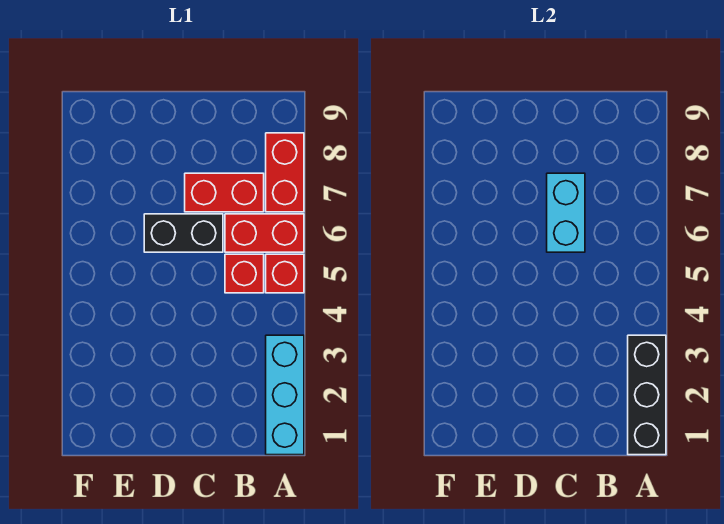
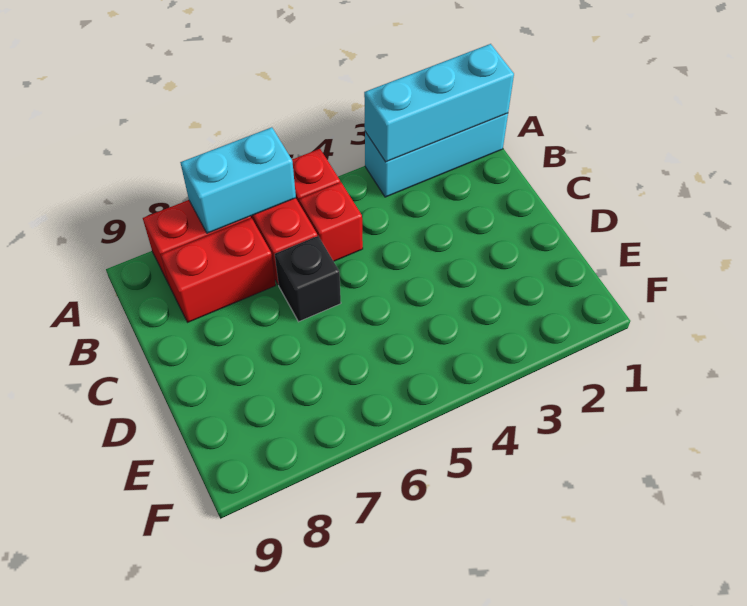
black 1x3 brick [628,335,666,455] -> cyan 1x3 brick [364,44,514,162]
red 1x2 brick [185,173,264,212] -> red 1x2 brick turned to [161,218,276,322]
black 1x2 brick [144,214,223,252] -> black 1x1 brick [275,236,341,322]
cyan 1x2 brick [547,173,585,252] -> cyan 1x2 brick moved to [180,127,296,233]

